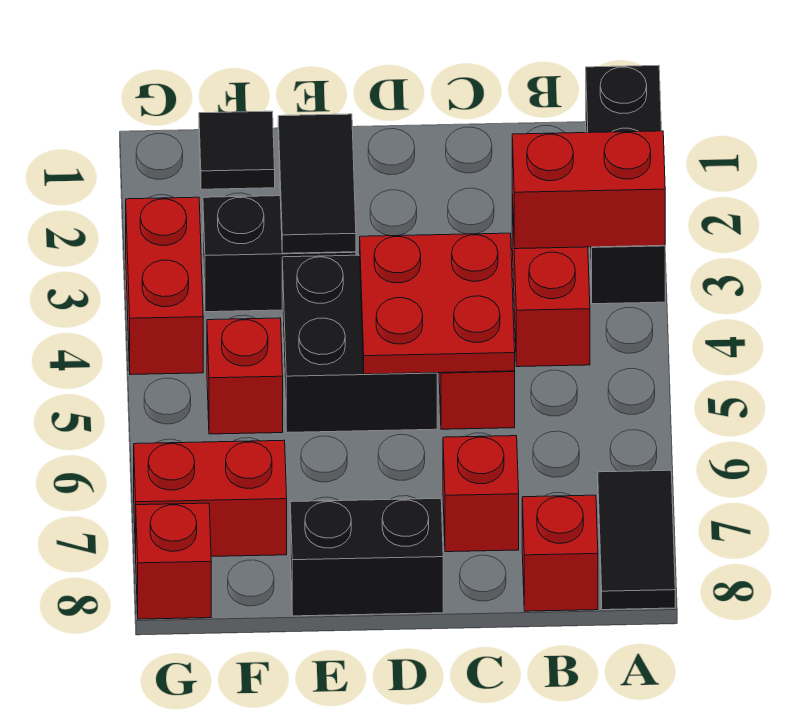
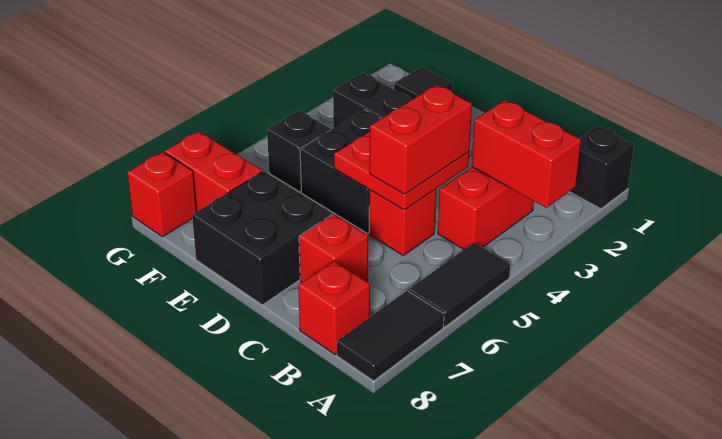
black 1x3 brick [586,66,665,304] -> black 1x1 brick [569,126,634,209]
black 1x2 brick [290,498,443,616] -> black 2x2 brick [192,171,332,305]
black 1x2 tile [278,114,356,253] -> black 1x2 tile moved to [409,243,510,327]
red 1x1 brick [207,318,283,434] -> black 1x1 brick [267,111,330,192]
red 1x2 brick [126,197,203,375] -> red 1x2 brick moved to [370,85,472,194]

